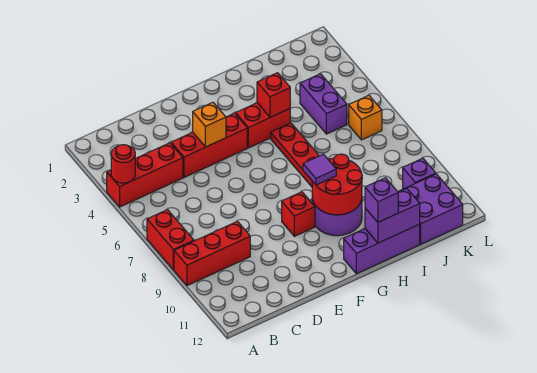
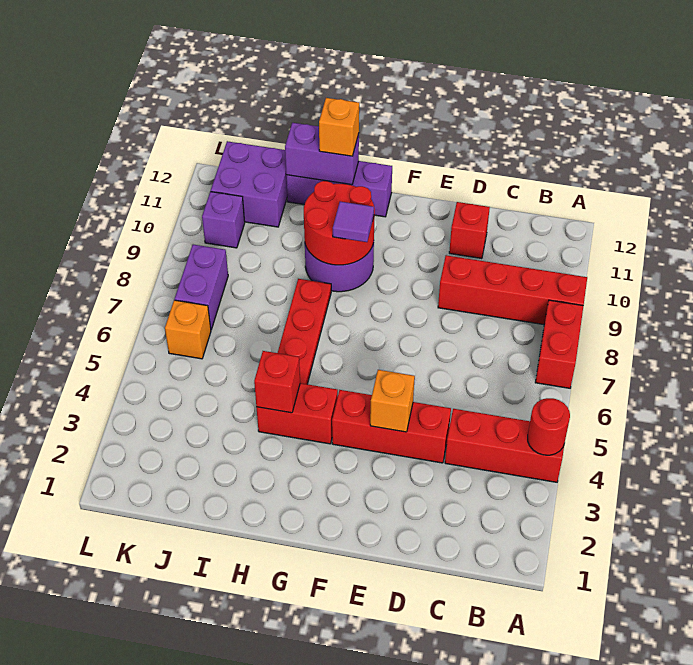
red 1x3 brick [174,221,250,286] -> red 1x4 brick [438,255,587,325]
red 1x1 brick [282,192,315,236] -> red 1x1 brick moved to [449,202,490,259]
purple 1x1 brick [365,178,398,222] -> orange 1x1 brick [319,98,359,156]
purple 1x2 brick [300,74,347,134] -> purple 1x2 brick moved to [175,245,228,330]

